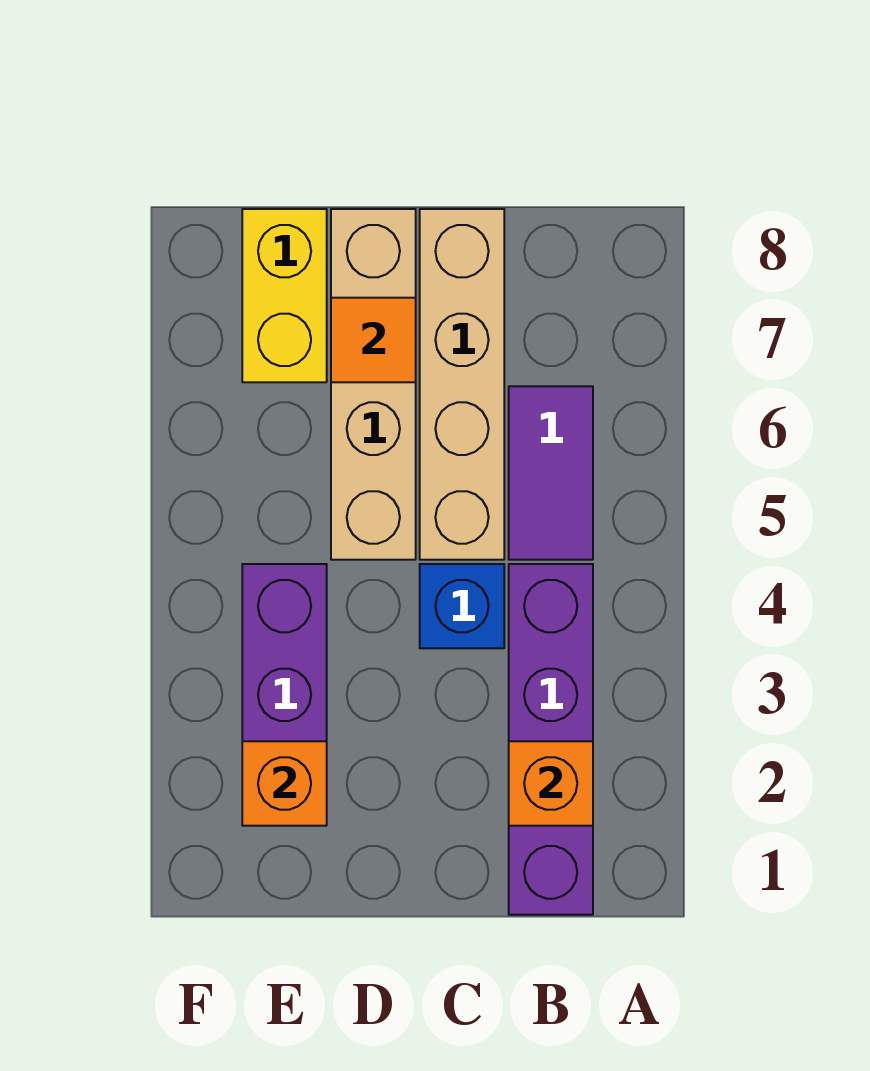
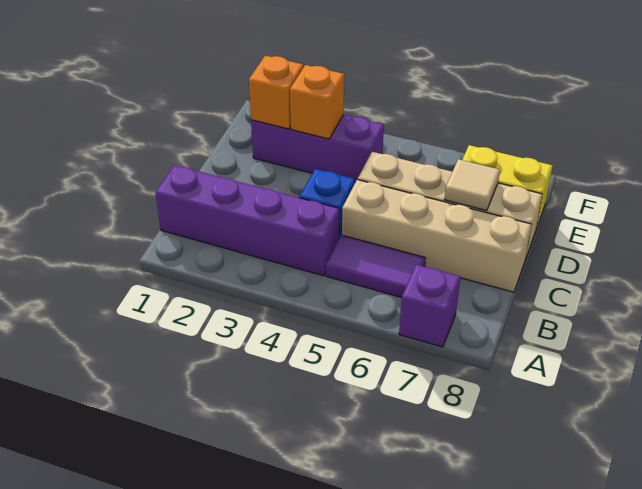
none -> purple 1x1 brick [399,265,460,347]
orange 1x1 brick [509,741,593,826] -> orange 1x1 brick moved to [290,65,344,139]
orange 1x1 tile [331,298,416,382] -> tan 1x1 tile [444,159,500,211]

